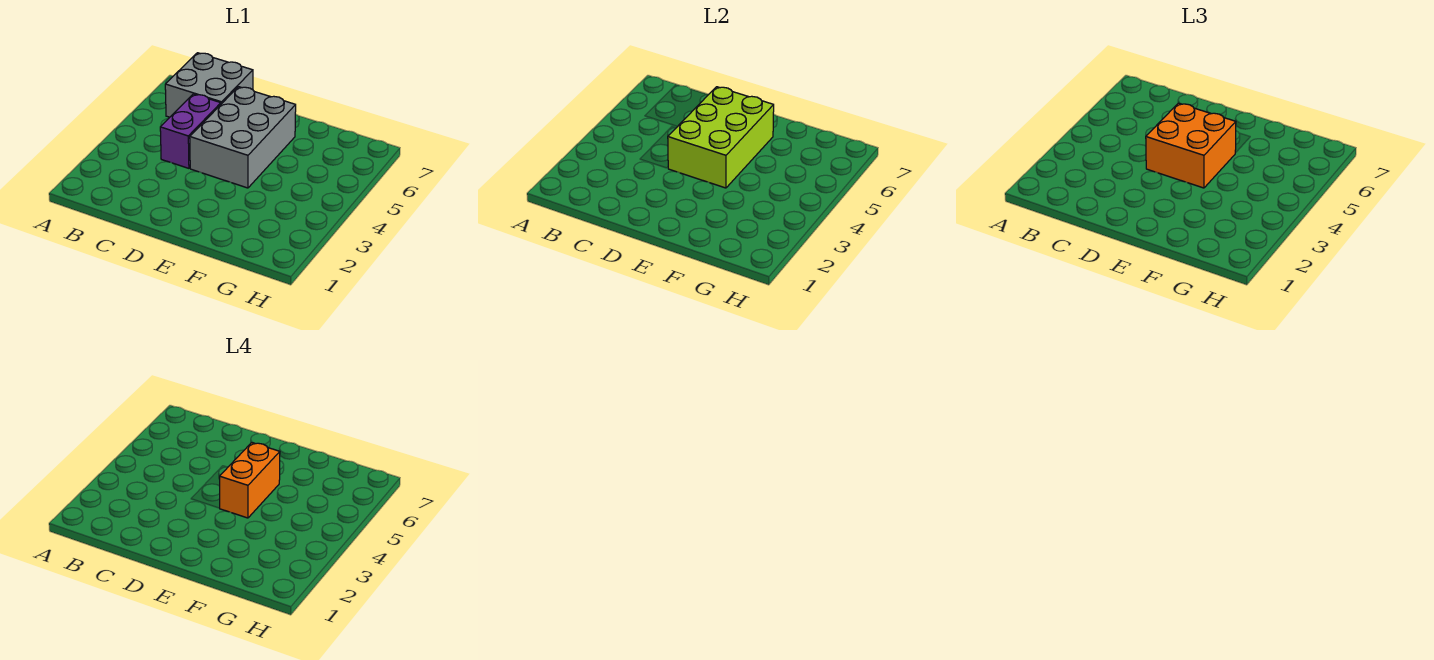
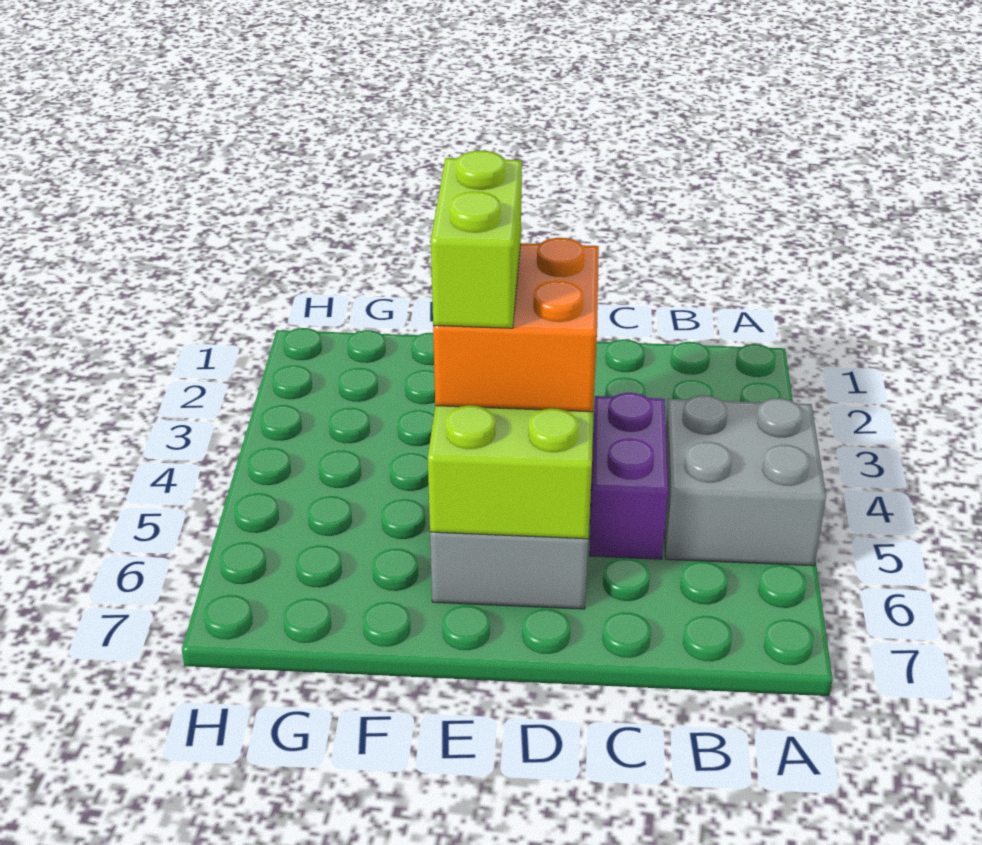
grey 2x2 brick [165,53,253,117] -> grey 2x2 brick moved to [665,395,826,566]
orange 1x2 brick [220,443,280,518] -> lime 1x2 brick [431,151,522,328]

